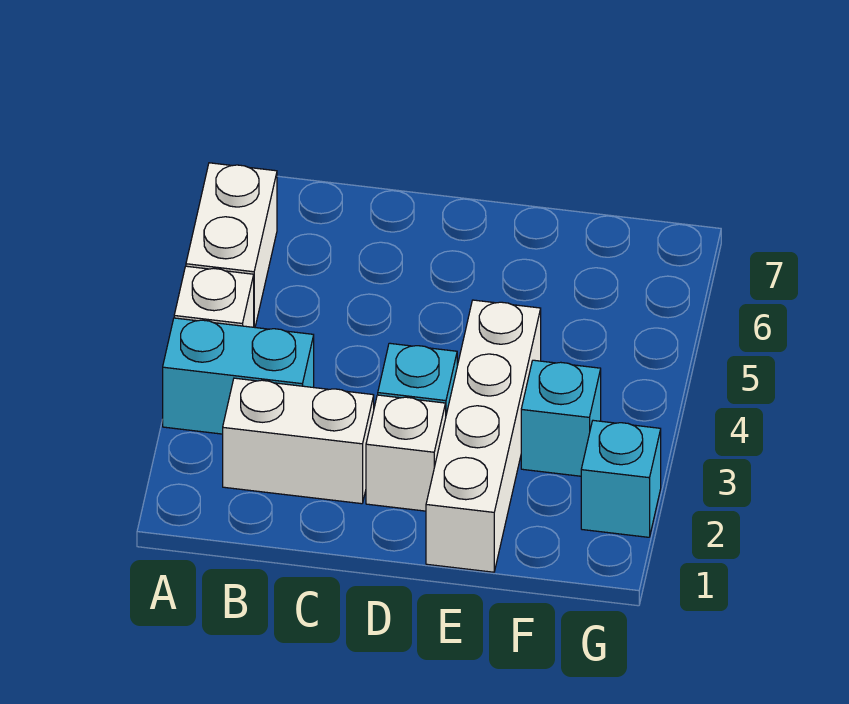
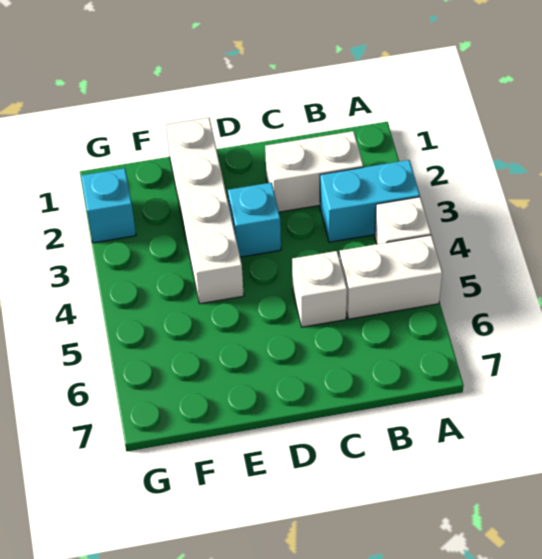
white 1x2 brick [186,163,277,327] -> white 1x2 brick turned to [339,235,442,319]
white 1x1 brick [366,395,446,511] -> white 1x1 brick moved to [292,251,347,327]
cyan 1x1 brick [521,360,601,476] -> none

